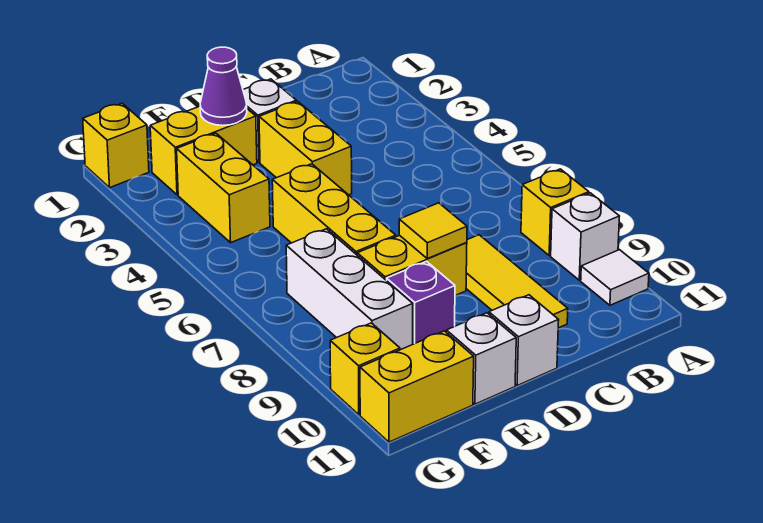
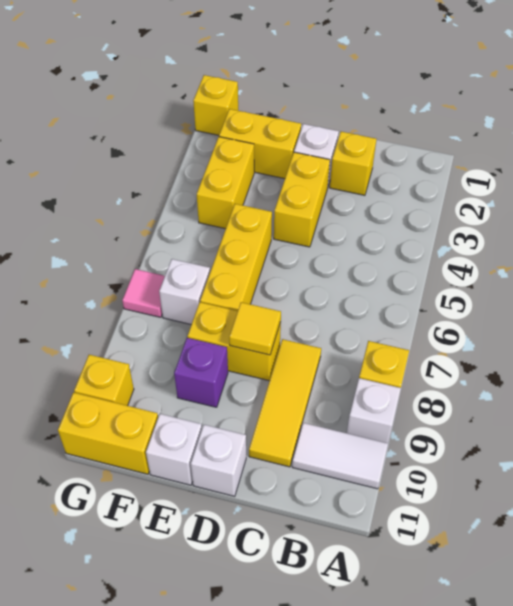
white 1x1 tile [581,250,649,305] -> white 1x2 tile [292,423,388,489]
none -> yellow 1x1 brick [330,132,377,195]
purple 1x1 cone [200,47,247,126] -> none
white 1x3 brick [286,229,413,350] -> white 1x1 brick [159,259,210,324]
none -> pink 1x1 tile [122,269,165,317]

